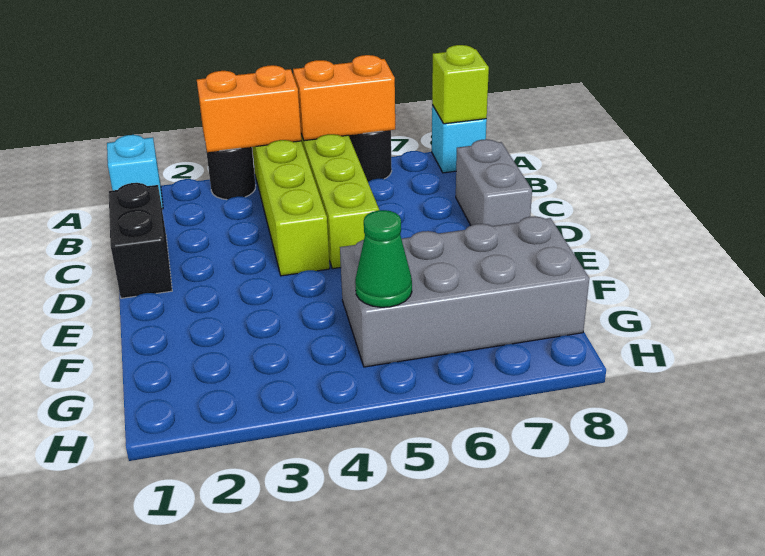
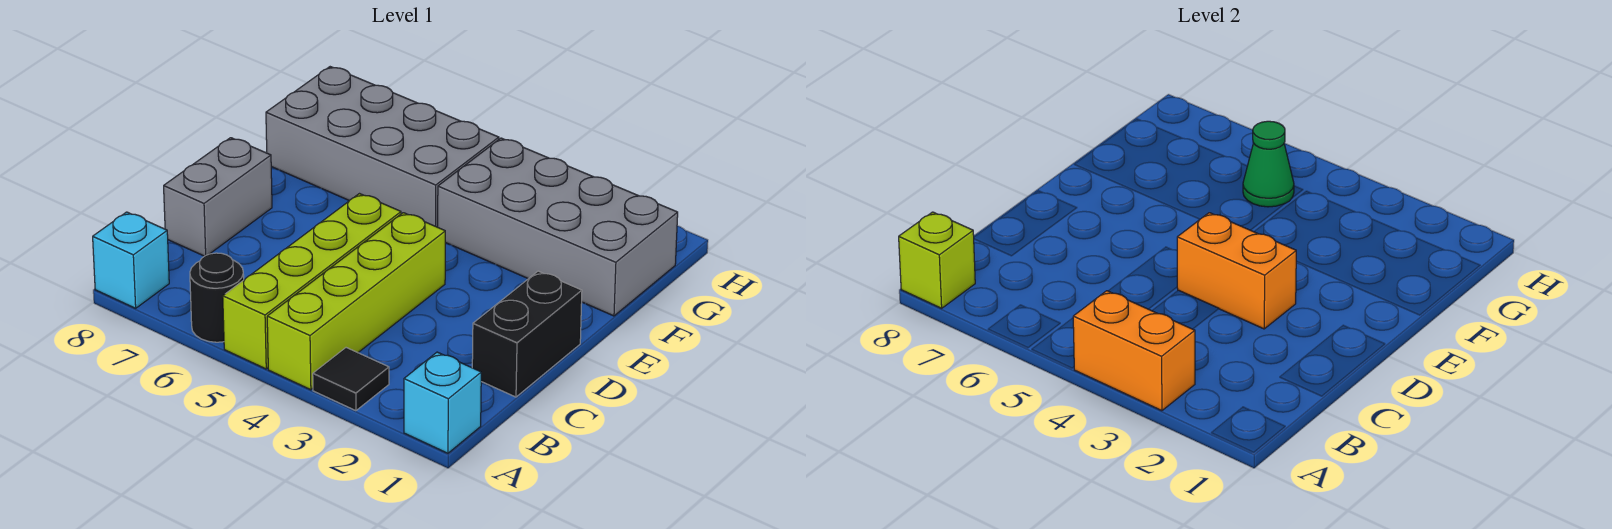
black 1x1 round brick [205,144,256,200] -> black 1x1 tile [313,348,389,411]
orange 1x2 brick [293,55,395,141] -> orange 1x2 brick moved to [1177,213,1296,329]
none -> grey 2x4 brick [438,138,678,316]

